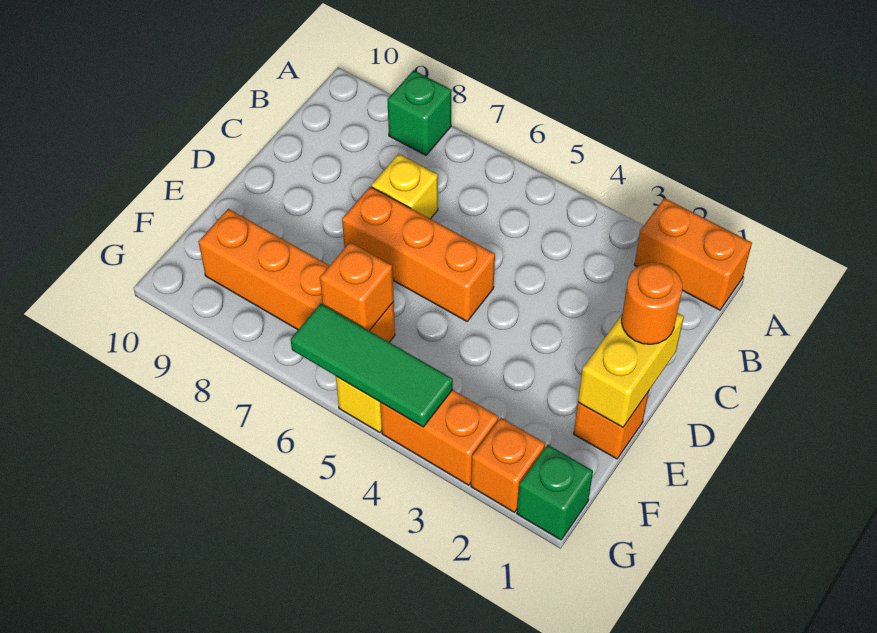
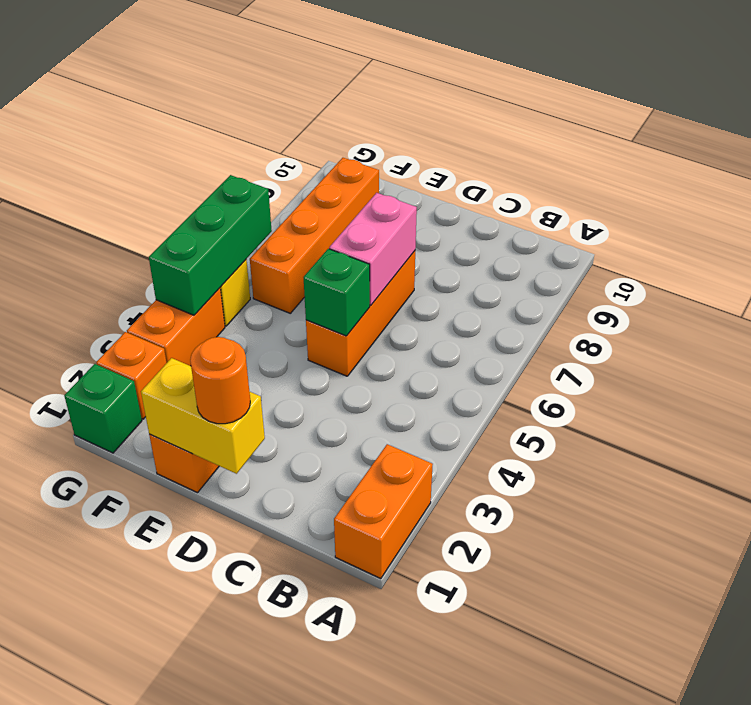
green 1x1 brick [387,70,452,155] -> green 1x1 brick moved to [304,249,370,336]
yellow 1x1 brick [371,154,438,219] -> none
none -> pink 1x2 brick [329,193,417,305]
orange 1x1 brick [320,242,394,331] -> none
green 1x3 tile [291,304,453,427] -> green 1x3 brick [149,175,272,315]

